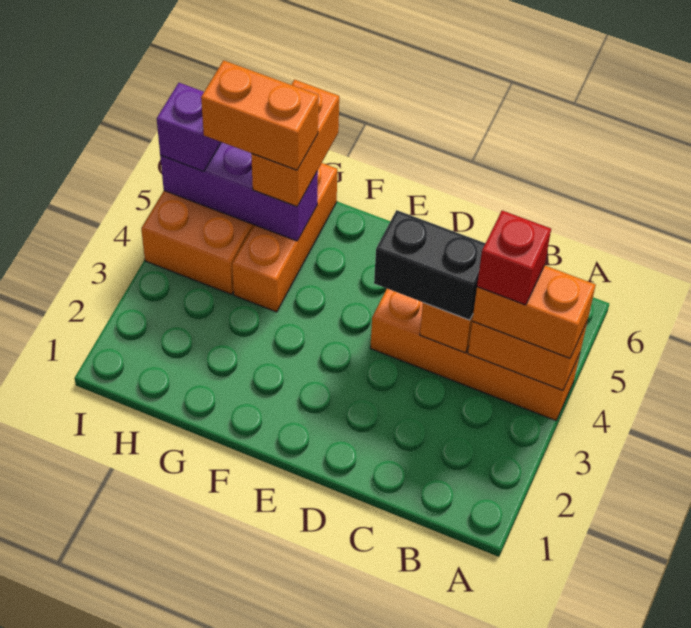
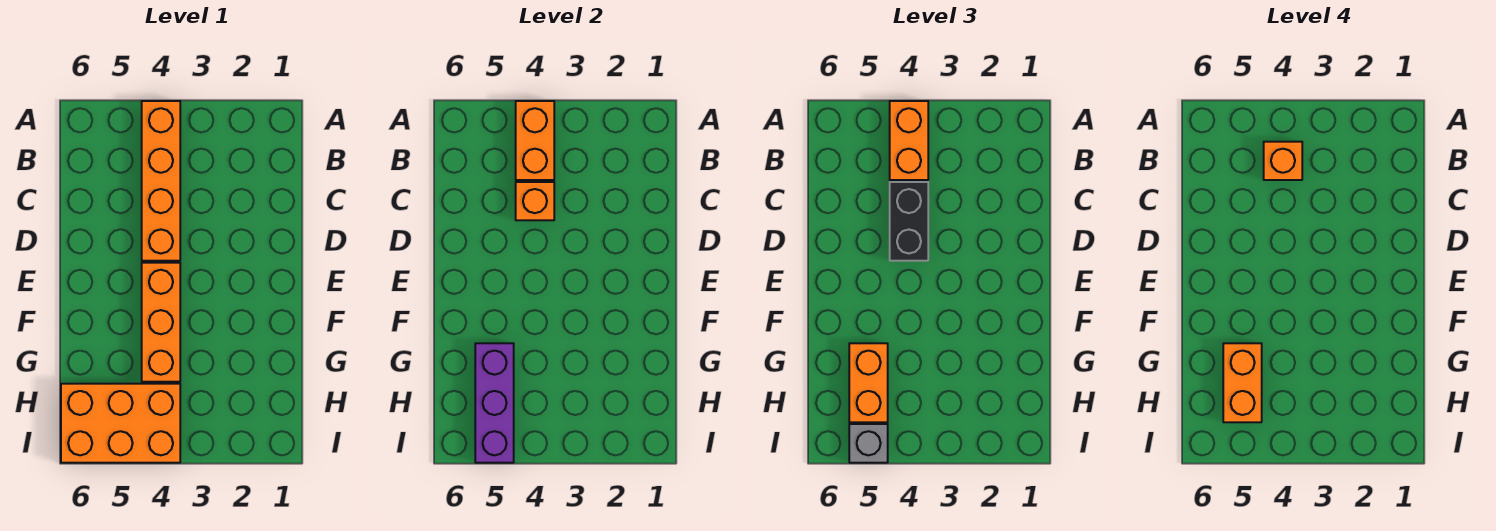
red 1x1 brick [477,211,551,305] -> orange 1x1 brick [1264,142,1302,180]
orange 1x3 brick [232,163,337,312] -> orange 1x3 brick turned to [142,263,180,382]
orange 1x2 brick [251,80,339,207] -> orange 1x2 brick turned to [849,343,888,422]
purple 1x1 brick [157,83,221,171] -> grey 1x1 brick [849,424,888,463]

